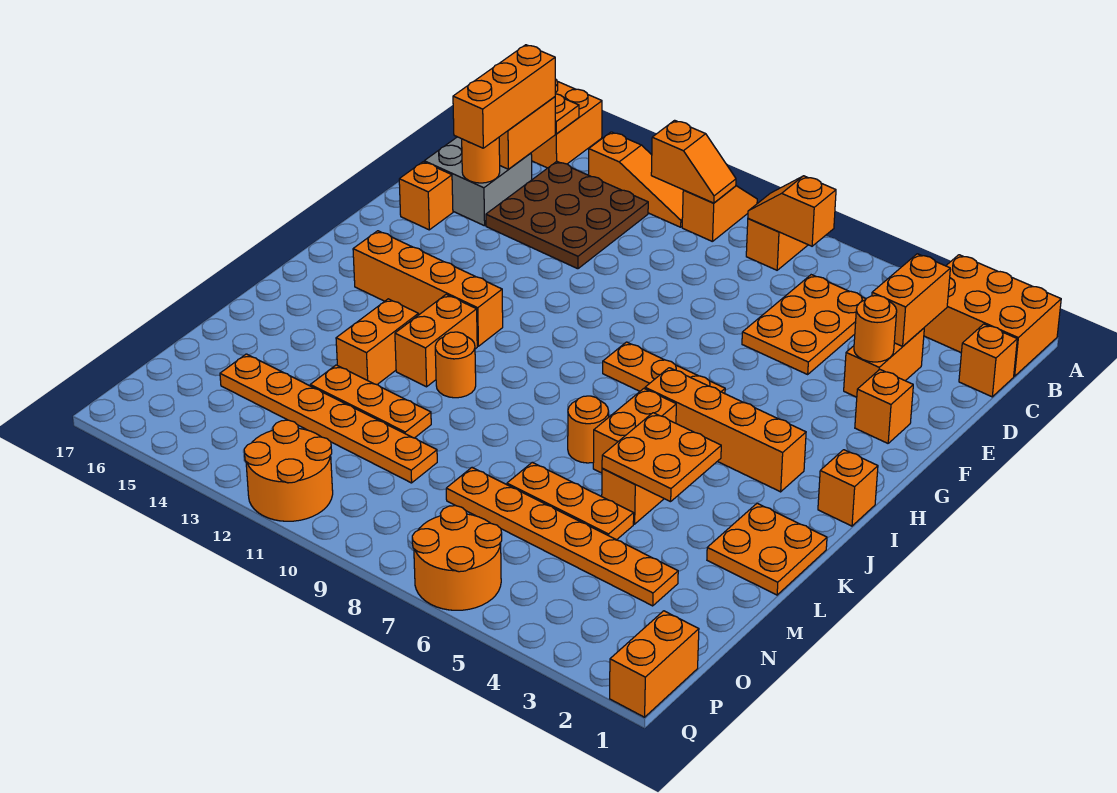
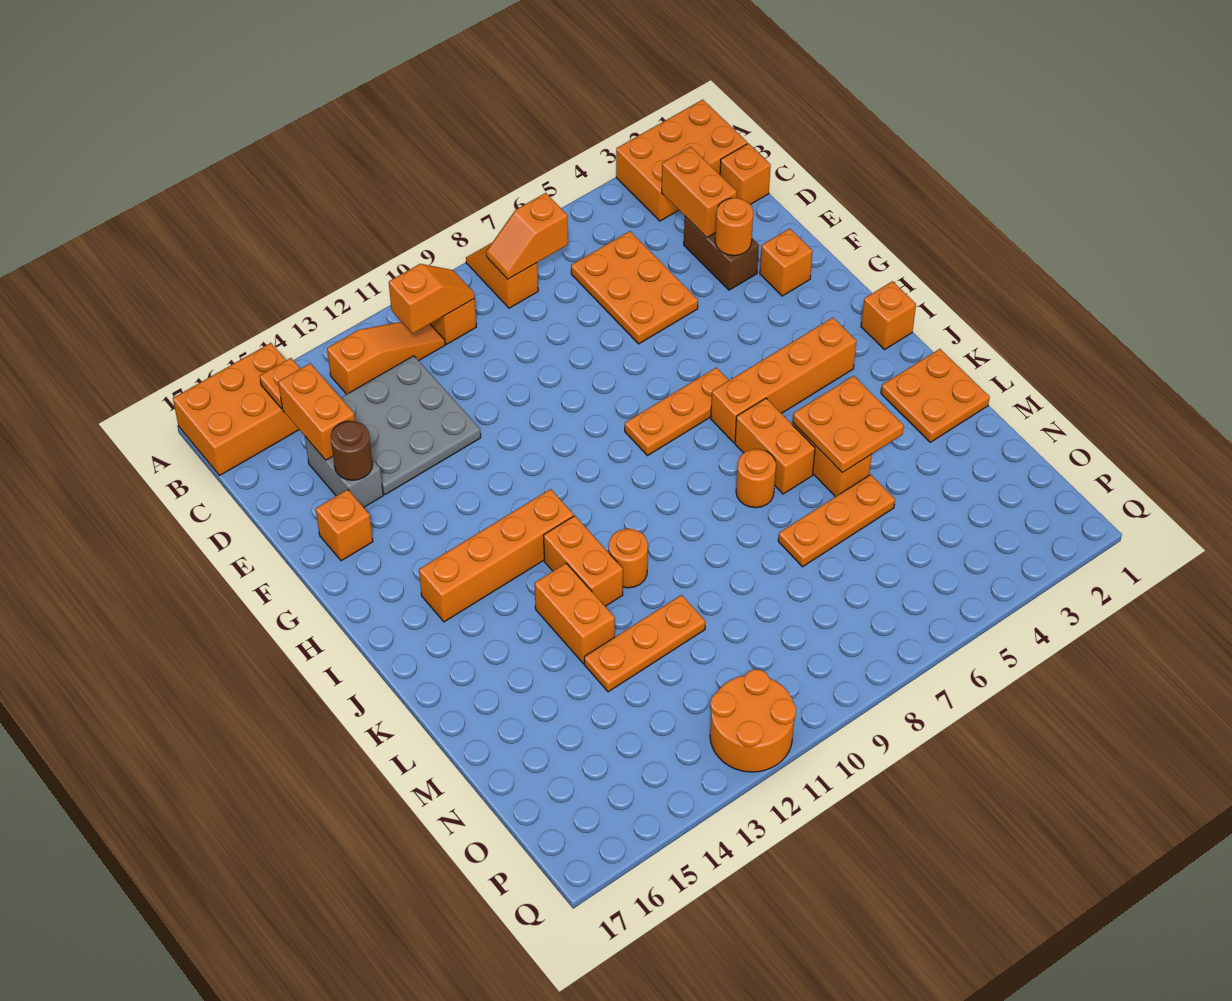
brown 3x3 plate [486,162,648,269] -> grey 3x3 plate [341,356,481,495]
orange 1x3 brick [453,45,555,148] -> none
orange 1x2 brick [844,328,924,397] -> brown 1x2 brick [684,217,759,290]
grey 2x2 brick [424,137,532,226] -> grey 1x2 brick [305,437,383,507]
orange 1x1 round brick [462,137,500,183] -> brown 1x1 round brick [331,421,373,480]
orange 1x6 plate [446,468,678,606] -> none
orange 1x6 plate [220,354,437,483] -> none
orange 1x2 brick [610,611,699,717] -> none
orange 2x2 round brick [412,506,502,610] -> none

